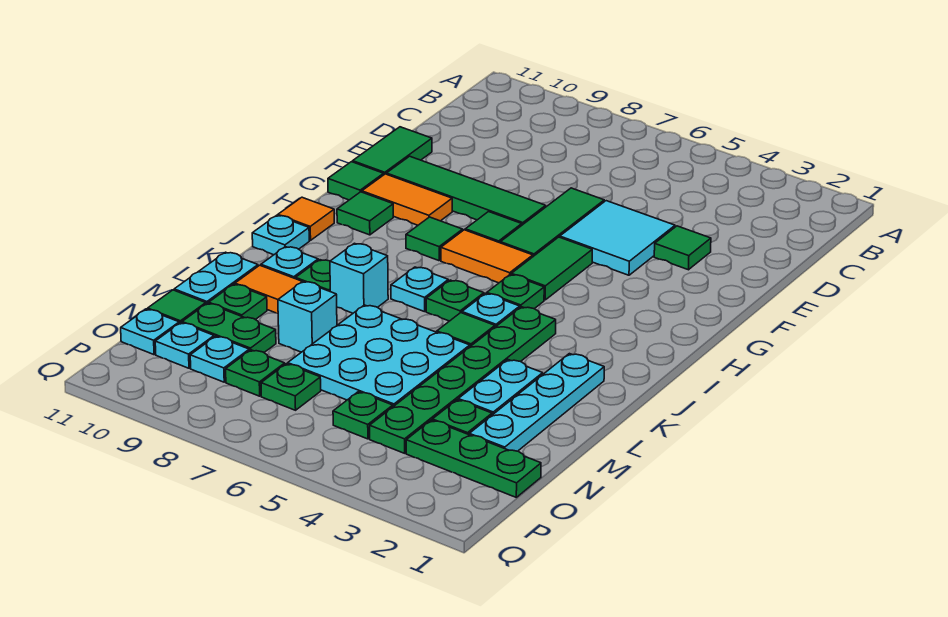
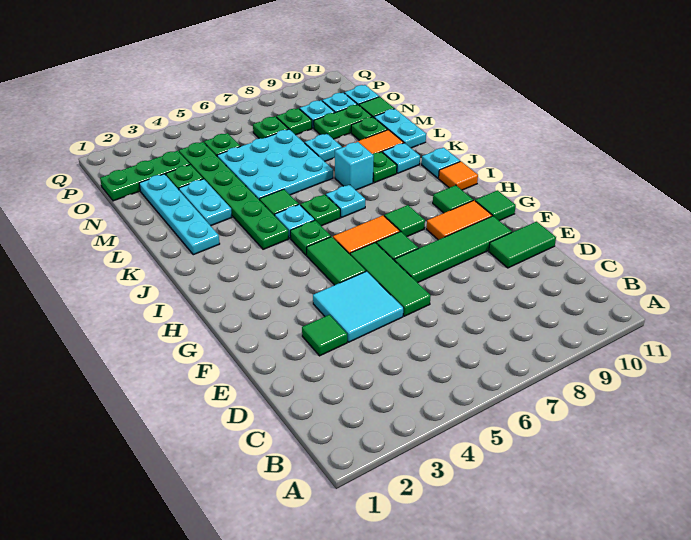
green 1x2 tile [353,127,432,174] -> green 1x2 tile turned to [489,222,556,268]
cyan 1x1 brick [278,281,337,352] -> cyan 1x1 plate [305,134,342,161]

